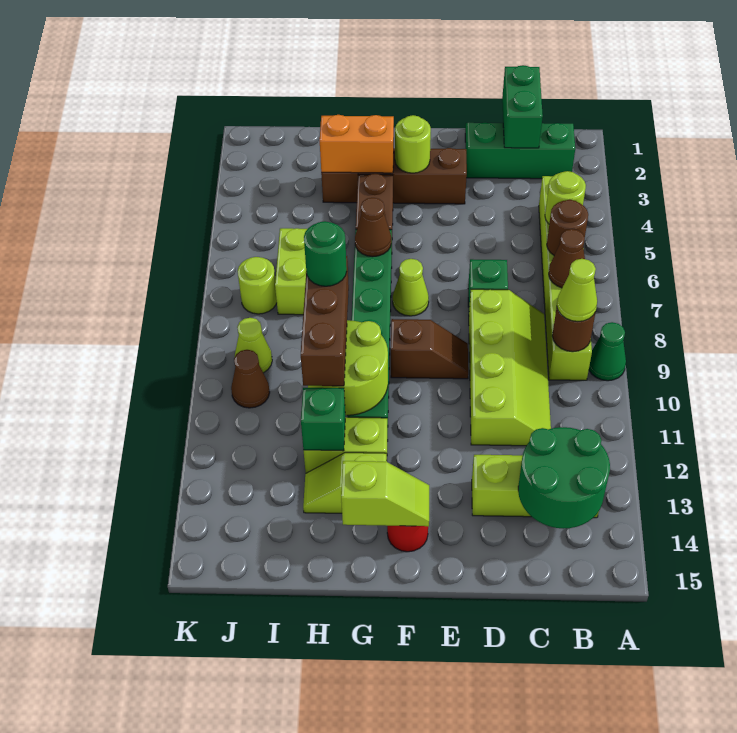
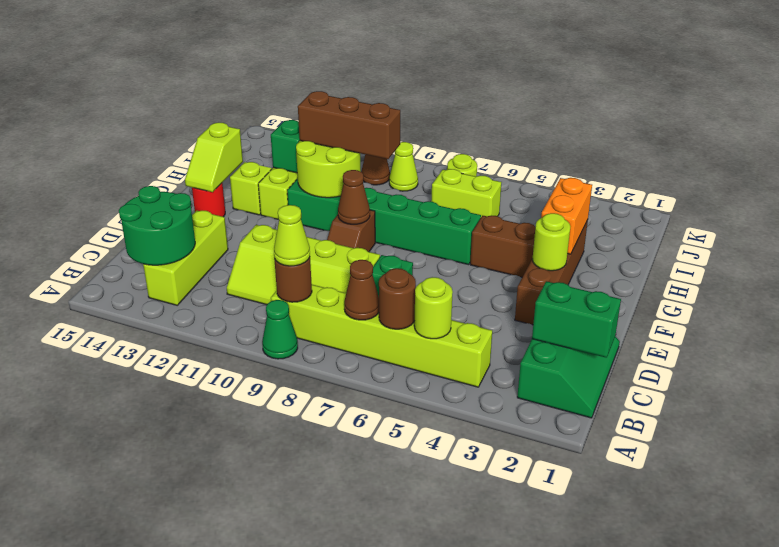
lime 1x1 cone [393,259,429,316] -> none
brown 1x1 cone [355,198,391,257] -> brown 1x1 cone moved to [338,170,370,224]
green 1x1 round brick [304,221,347,286] -> none

